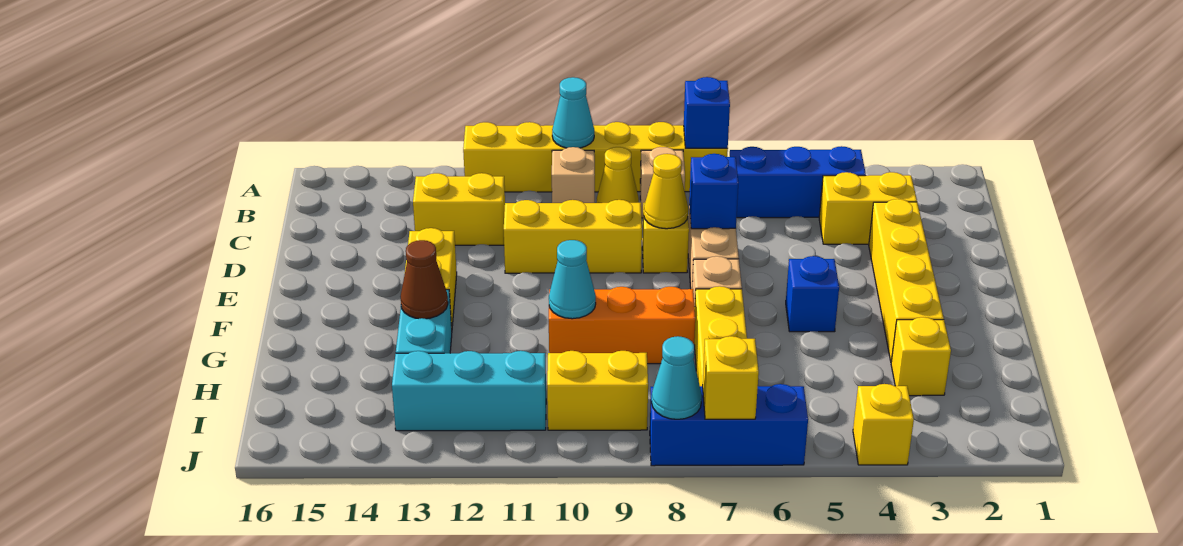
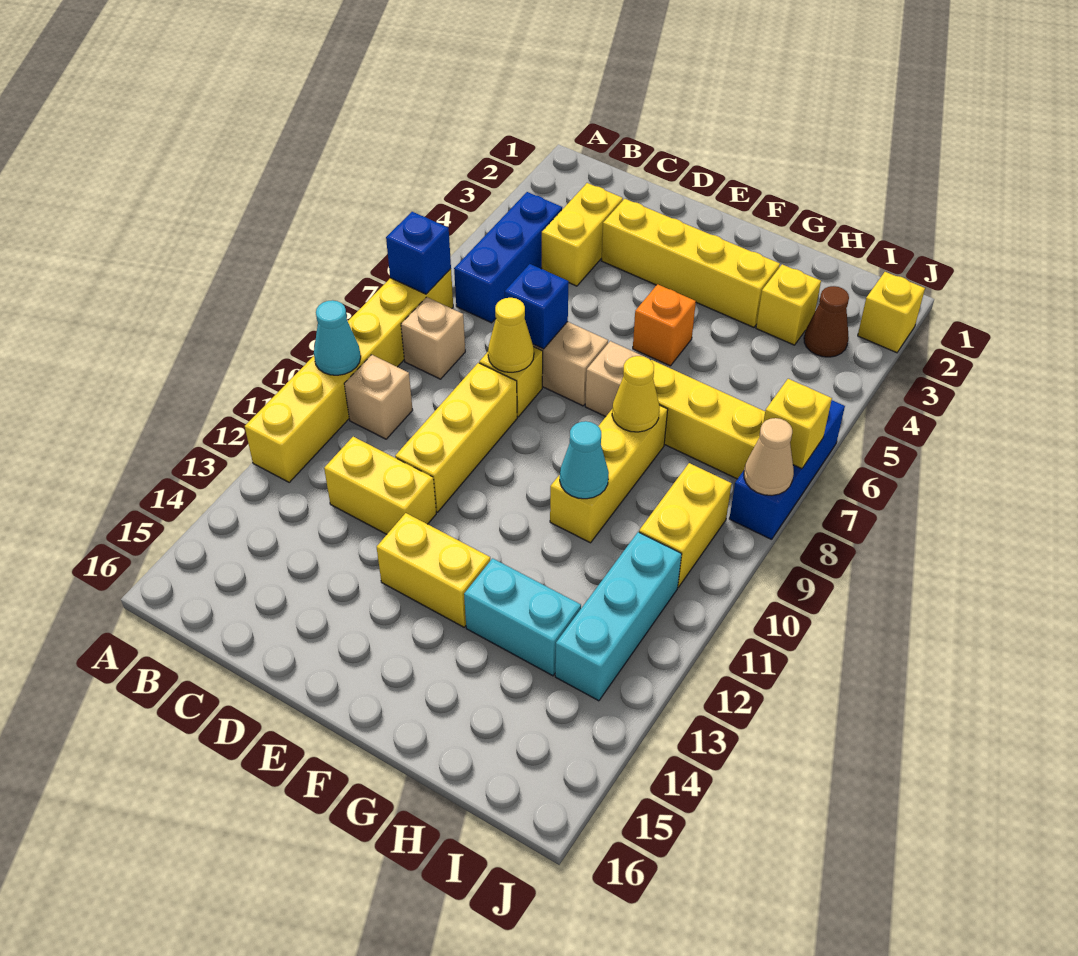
yellow 1x1 cone [597,147,639,203] -> yellow 1x1 cone moved to [612,356,660,432]
yellow 1x2 brick [413,173,505,245] -> yellow 1x2 brick turned to [324,437,436,534]
blue 1x1 brick [786,256,839,332] -> orange 1x1 brick [633,284,696,366]
orange 1x3 brick [549,287,695,364] -> yellow 1x3 brick [550,405,668,543]
brown 1x1 cone [401,240,448,319] -> brown 1x1 cone moved to [804,286,849,357]
yellow 1x1 brick [853,384,914,465] -> yellow 1x1 brick moved to [858,272,925,353]
cyan 1x1 cone [652,336,702,419] -> tan 1x1 cone [744,418,794,495]

